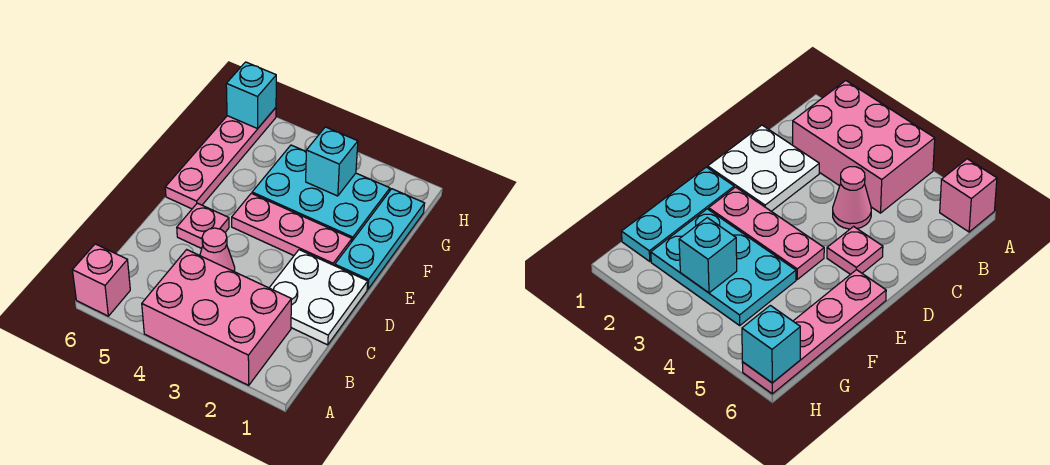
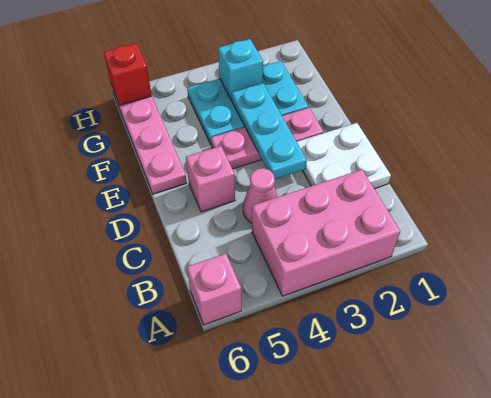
pink 1x1 plate [177,203,229,249] -> pink 1x1 brick [186,146,235,212]
cyan 1x3 plate [335,189,425,289] -> cyan 1x3 plate moved to [232,83,307,179]
cyan 1x1 brick [226,62,276,129] -> red 1x1 brick [104,43,152,105]

